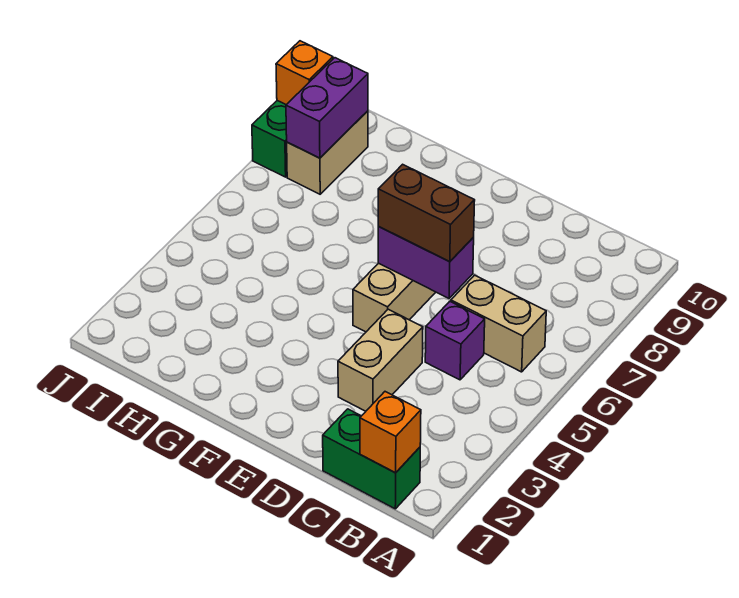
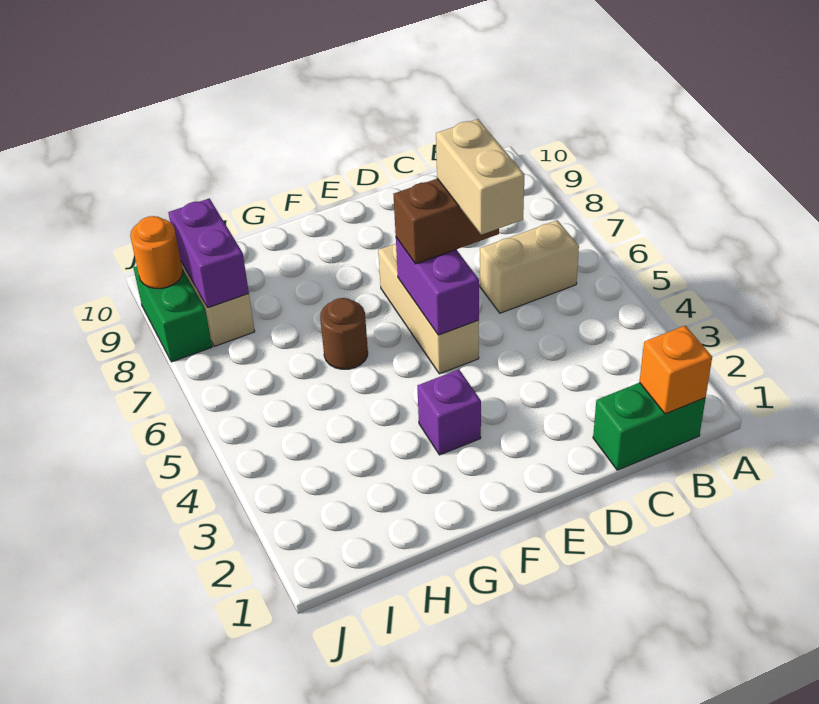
purple 1x1 brick [425,302,485,380] -> purple 1x1 brick moved to [417,370,481,455]
tan 1x2 brick [338,309,423,411] -> tan 1x2 brick moved to [436,119,525,235]
purple 1x2 brick [378,227,474,298] -> purple 1x2 brick turned to [396,238,479,335]
none -> brown 1x1 round brick [320,298,368,369]
orange 1x1 brick [276,41,333,105] -> orange 1x1 round brick [130,216,183,288]

